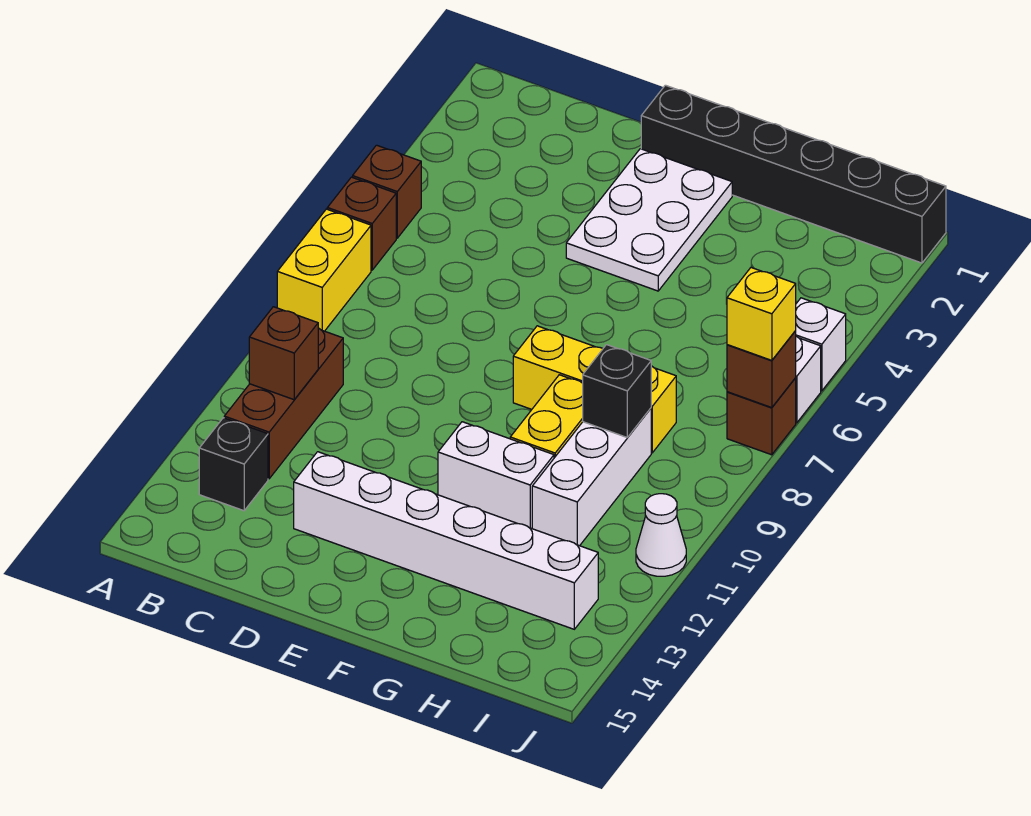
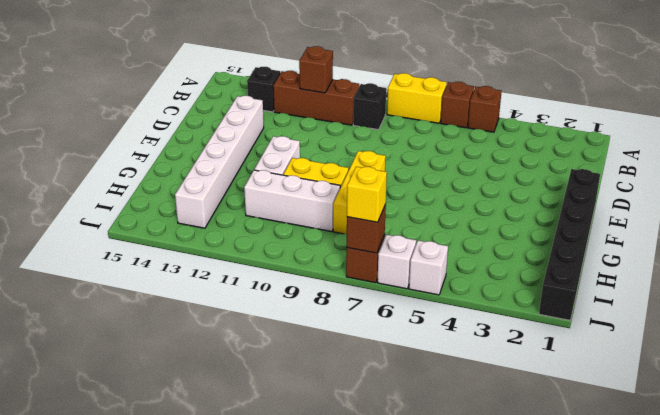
white 2x3 plate [566,149,732,291] -> none
black 1x1 brick [583,345,651,438] -> black 1x1 brick moved to [353,83,386,130]
white 1x1 cone [636,494,686,576] -> none

